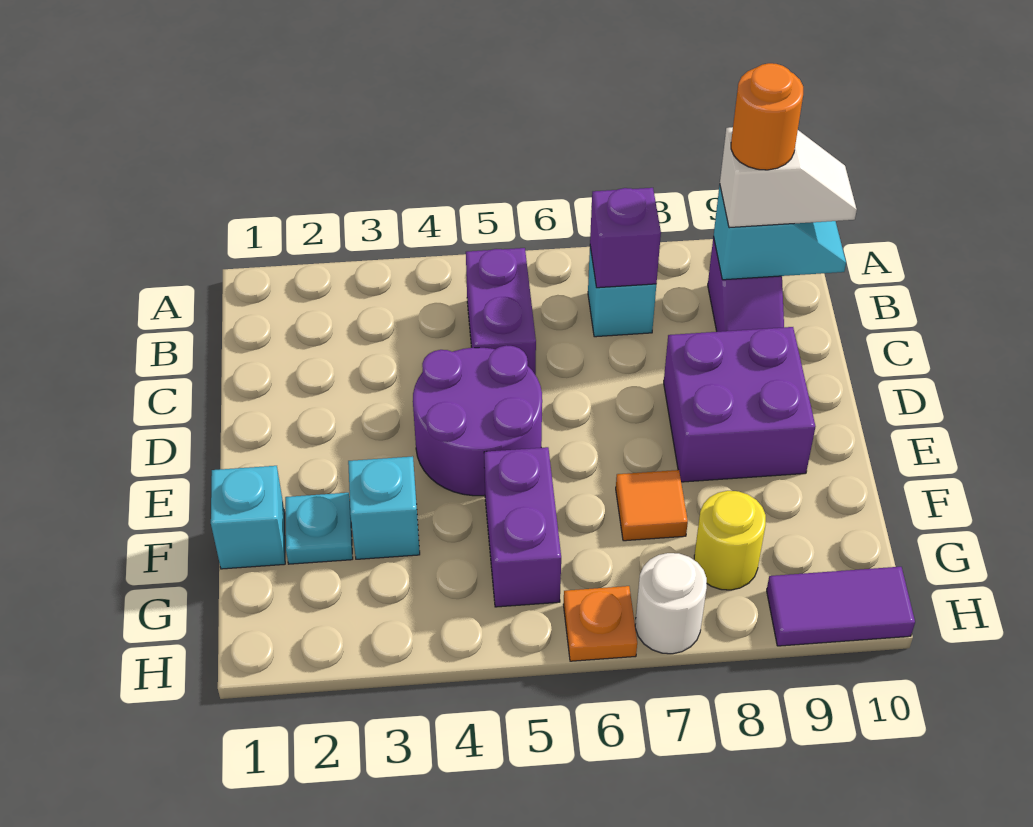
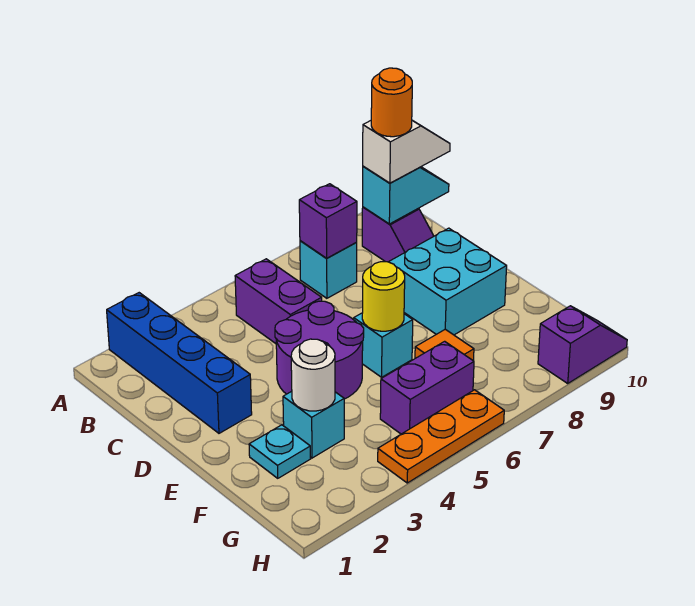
none -> blue 1x4 brick [107,293,252,433]
purple 2x2 brick [664,327,815,482] -> cyan 2x2 brick [389,228,507,335]
cyan 1x1 brick [211,466,285,569] -> cyan 1x1 brick moved to [354,313,413,377]
purple 1x2 brick [484,447,561,607] -> purple 1x2 brick turned to [380,341,474,434]
yellow 1x1 round brick [694,491,766,590] -> yellow 1x1 round brick moved to [362,262,405,331]
orange 1x1 plate [563,586,637,661] -> orange 1x3 plate [378,390,504,483]
white 1x1 round brick [635,553,707,654] -> white 1x1 round brick moved to [291,339,335,411]
purple 1x2 tile [767,567,915,646] -> purple 1x2 slope [538,306,627,383]

